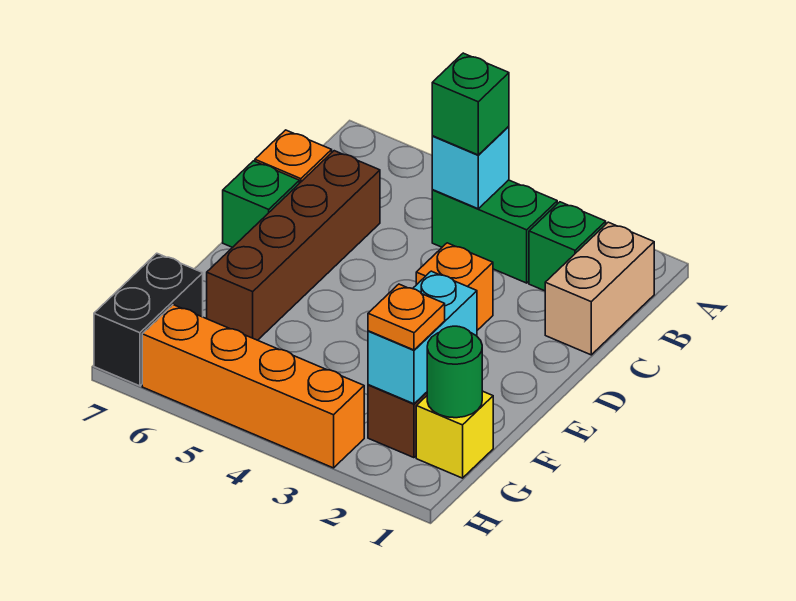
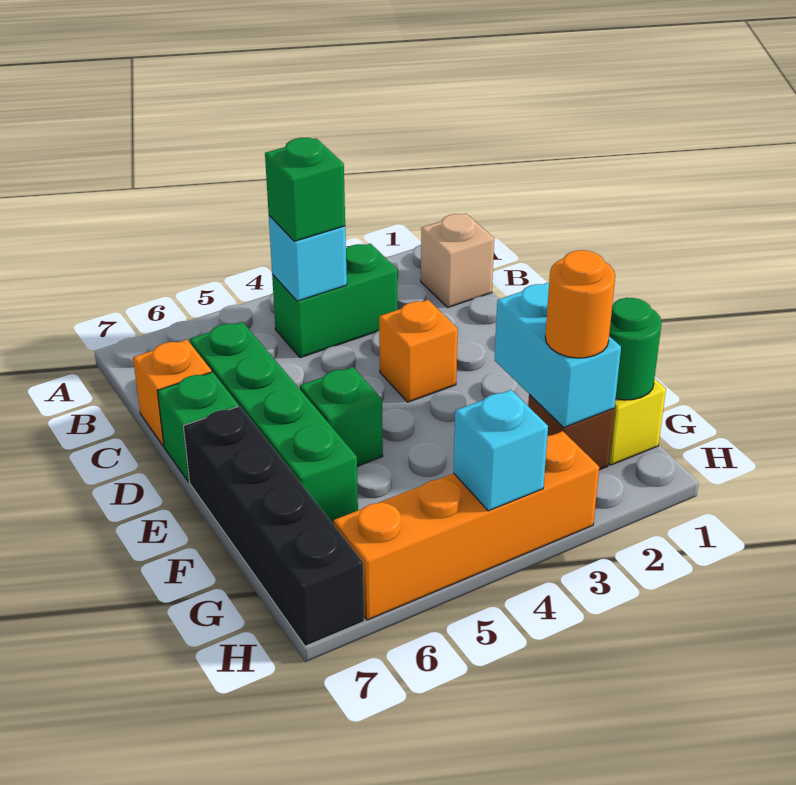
tan 1x2 brick [545,222,654,355] -> tan 1x1 brick [421,214,494,307]
green 1x1 brick [529,202,606,291] -> green 1x1 brick moved to [300,367,383,466]
brown 1x4 brick [207,151,380,340] -> green 1x4 brick [190,322,358,524]
orange 1x1 plate [368,284,445,350] -> orange 1x1 round brick [545,250,615,358]
black 1x2 brick [94,253,203,386] -> black 1x4 brick [183,406,364,646]
none -> cyan 1x1 brick [453,390,548,511]

